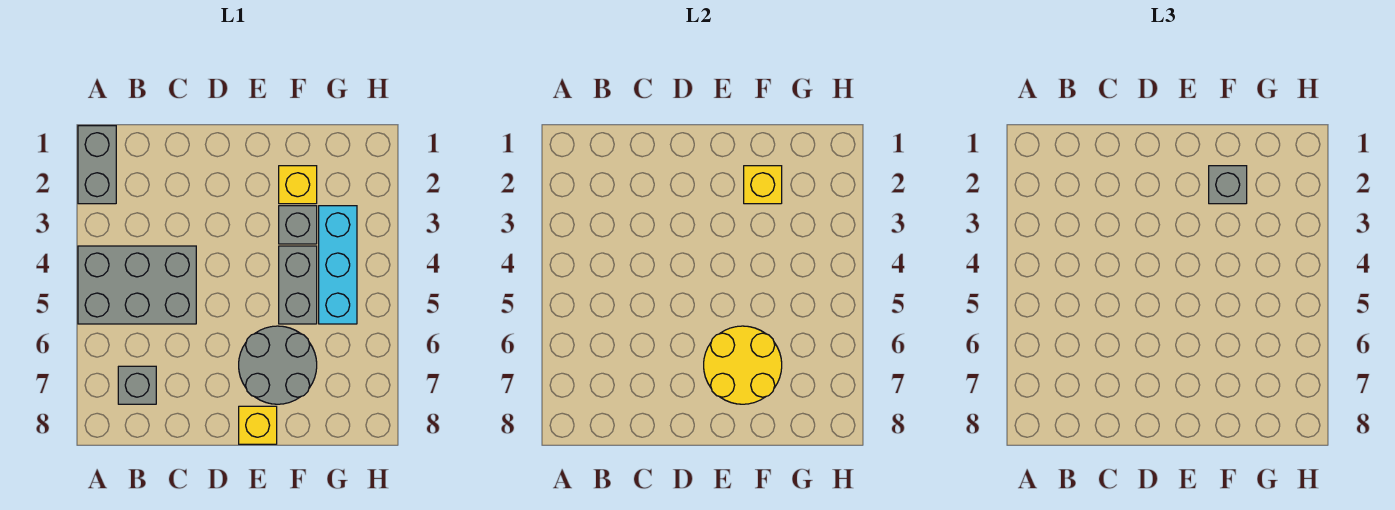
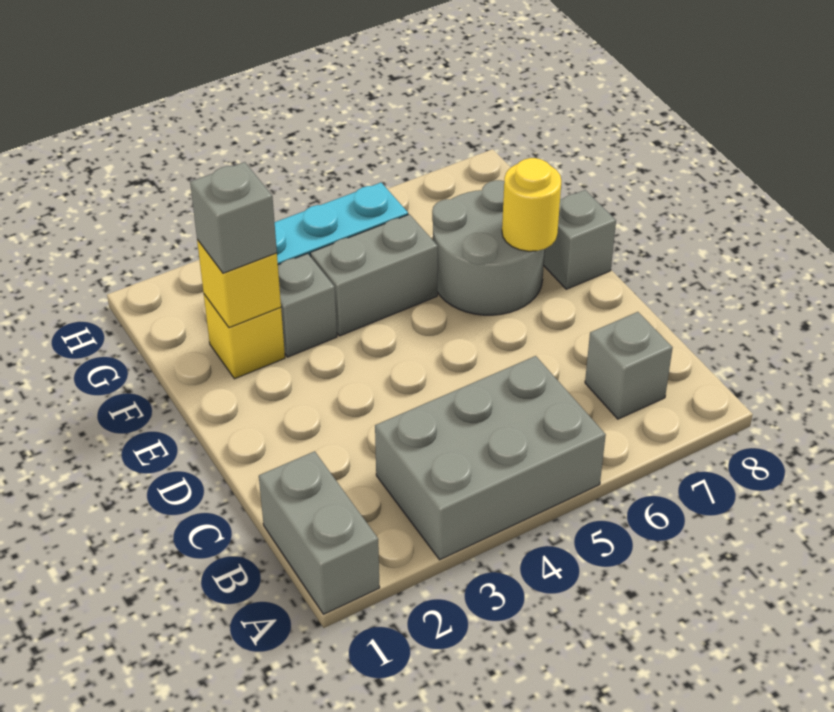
grey 1x2 brick [78,126,116,204] -> grey 1x2 brick turned to [259,451,380,614]
grey 2x3 brick [78,246,196,324] -> grey 2x3 brick turned to [375,356,606,560]
yellow 2x2 round brick [704,326,782,404] -> yellow 1x1 round brick [502,158,561,251]
yellow 1x1 brick [239,406,277,444] -> grey 1x1 brick [544,190,616,289]

